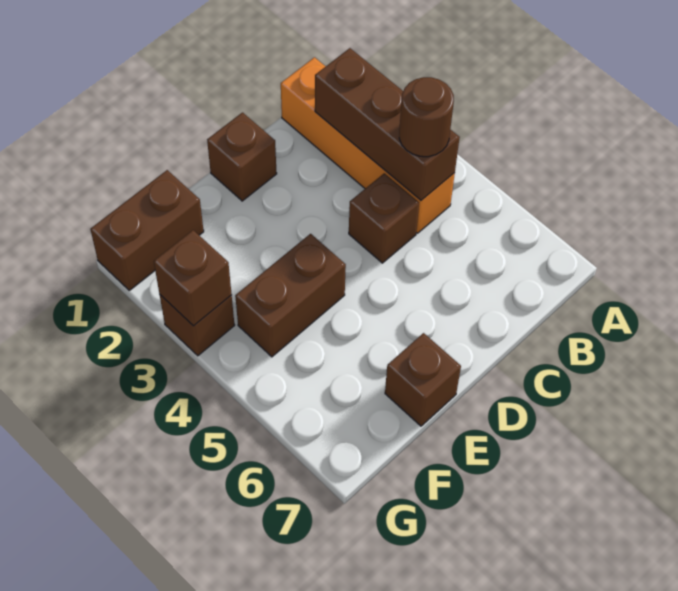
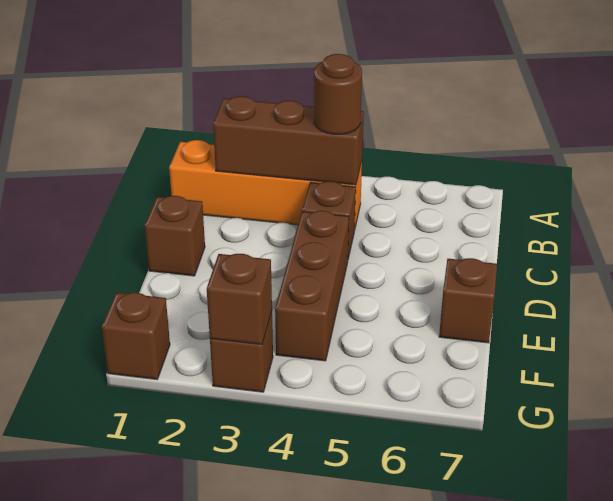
brown 1x2 brick [235,234,346,357] -> brown 1x3 brick [275,211,349,361]
brown 1x2 brick [90,170,204,290] -> brown 1x1 brick [102,292,170,379]

